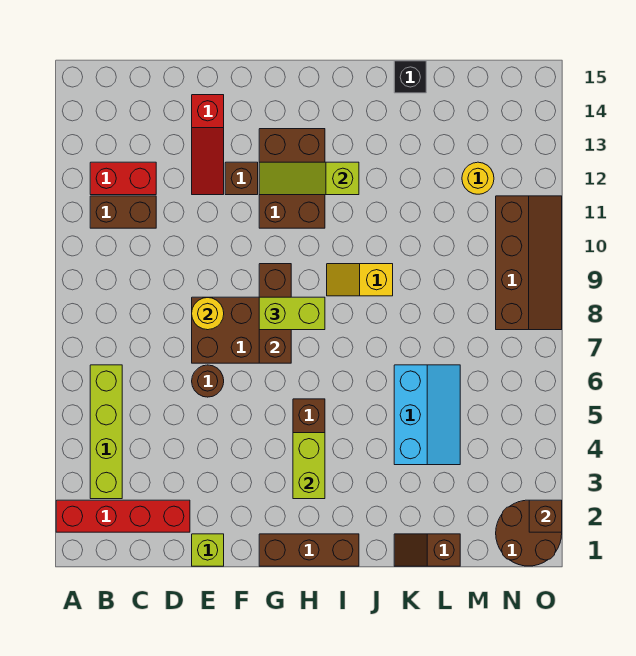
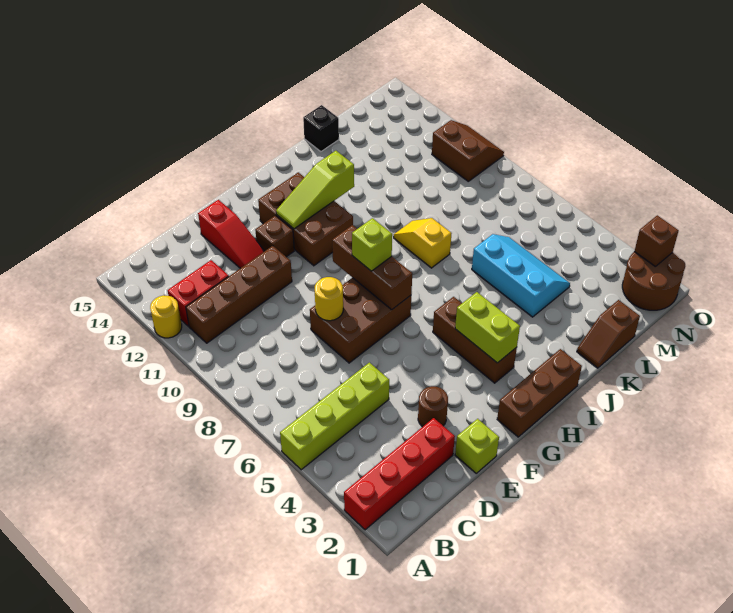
lime 1x4 brick [90,365,122,499] -> lime 1x4 brick turned to [280,363,389,470]
brown 1x2 brick [90,196,156,228] -> brown 1x4 brick [186,246,292,343]
brown 1x1 round brick [192,365,224,397] -> brown 1x1 round brick moved to [418,386,448,427]
lime 1x2 brick [259,297,325,330] -> lime 1x1 brick [352,218,392,271]
yellow 1x2 slope [327,264,393,296] -> yellow 1x2 slope turned to [394,218,452,268]
yellow 1x1 round brick [462,162,494,194] -> yellow 1x1 round brick moved to [150,295,182,338]
brown 2x4 slope [496,196,562,330] -> brown 2x2 slope [432,120,504,181]

